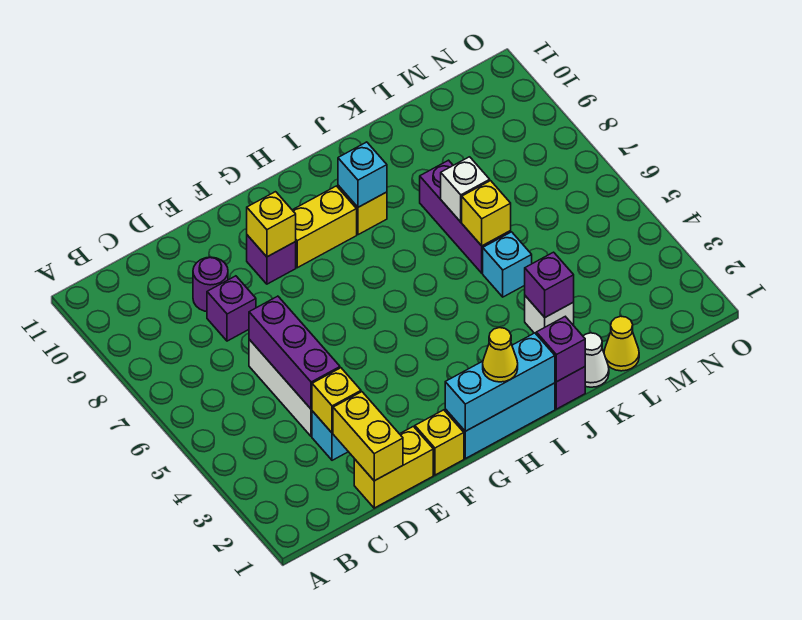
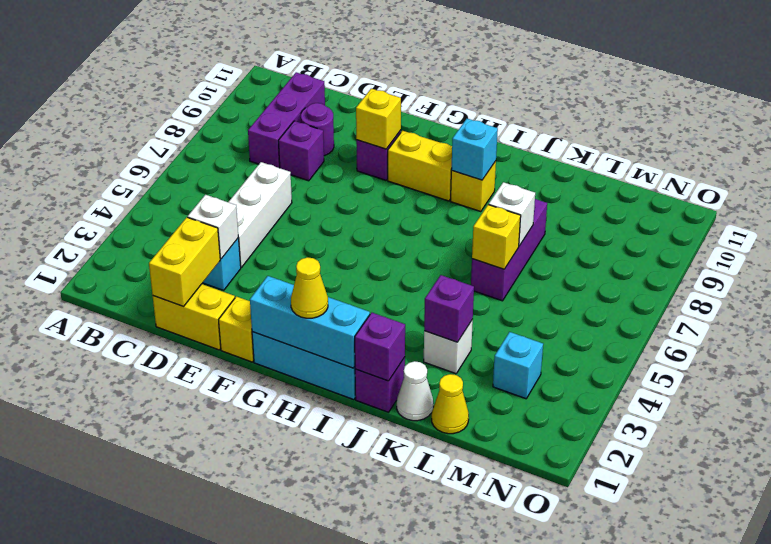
yellow 1x1 brick [312,368,361,433] -> white 1x1 brick [188,195,238,259]
purple 1x3 brick [249,296,340,409] -> purple 1x3 brick moved to [248,72,325,168]
cyan 1x1 brick [483,232,532,297] -> cyan 1x1 brick moved to [493,332,543,399]

